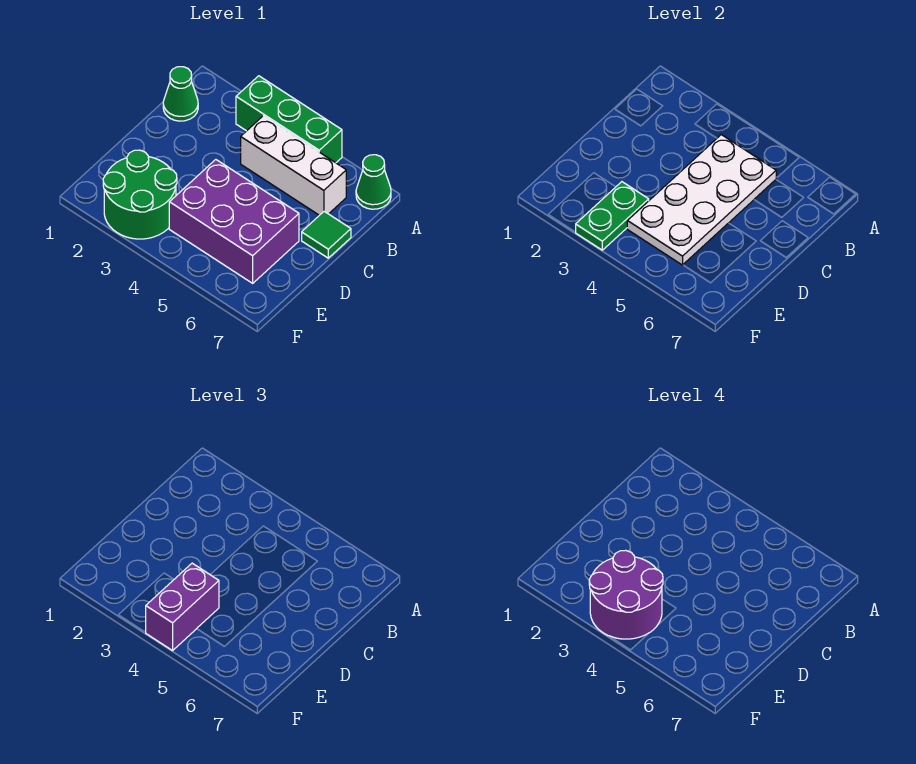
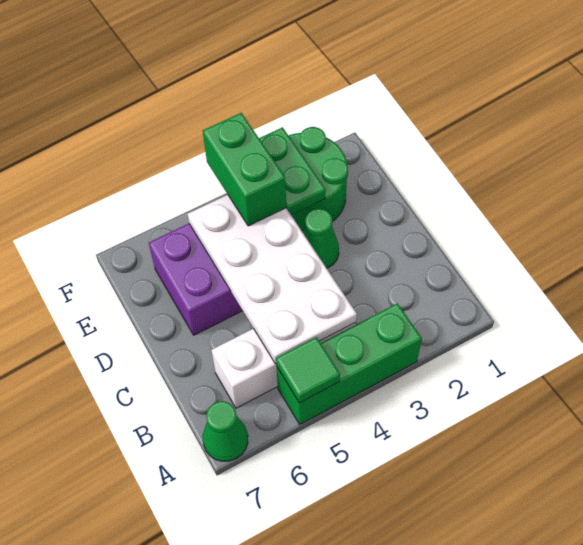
green 1x1 cone [163,67,198,121] -> green 1x1 cone moved to [303,209,339,268]
green 1x1 tile [302,211,351,258] -> green 1x1 tile moved to [276,337,340,403]
purple 2x2 round brick [589,550,663,639] -> none
purple 1x2 brick [146,563,219,651] -> green 1x2 brick [203,113,286,226]

